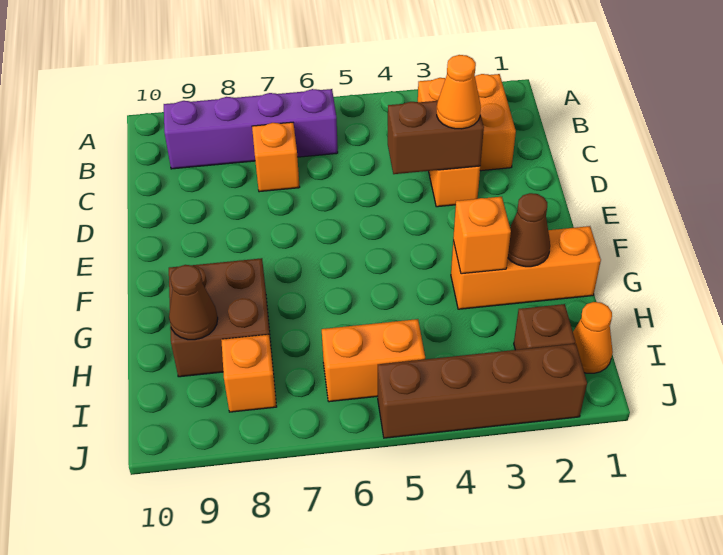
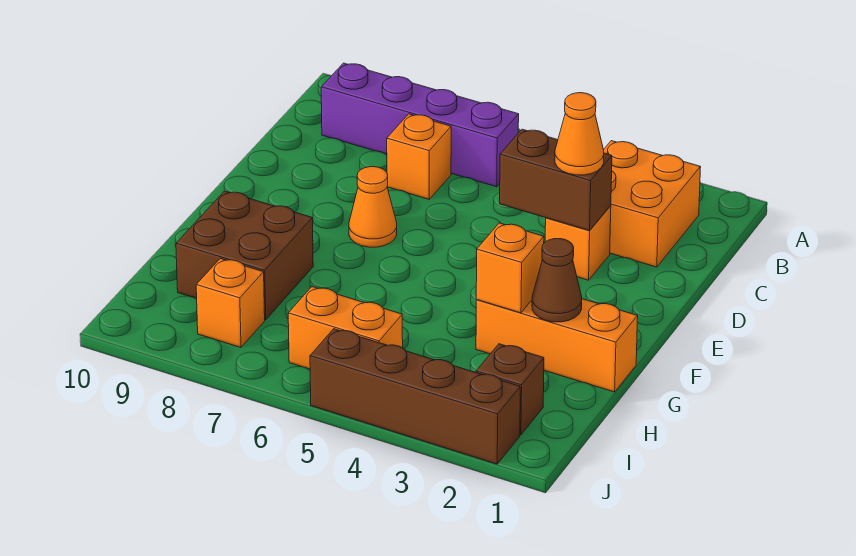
brown 1x1 cone [169,265,218,340] -> none
orange 1x1 cone [573,302,613,373] -> orange 1x1 cone moved to [349,167,397,247]

